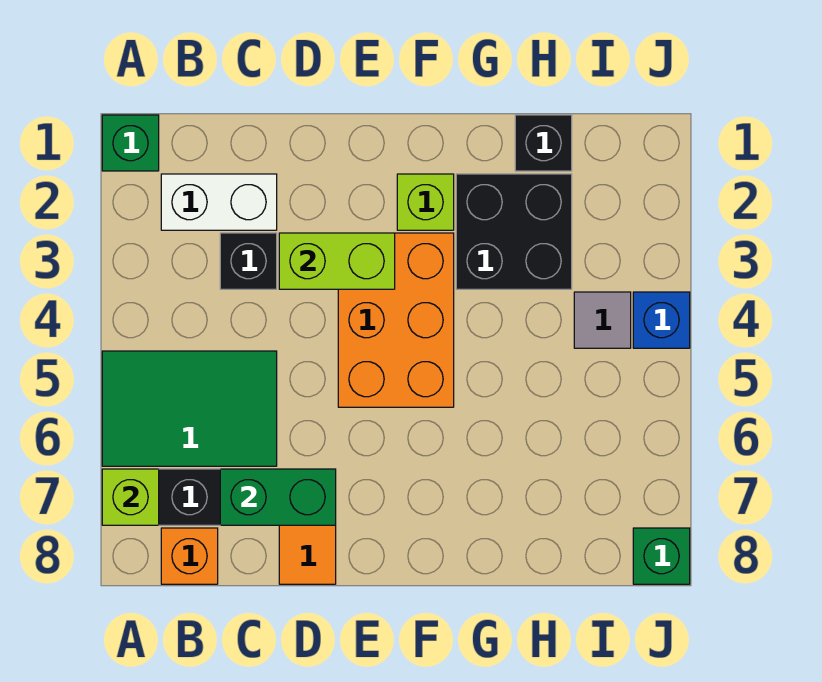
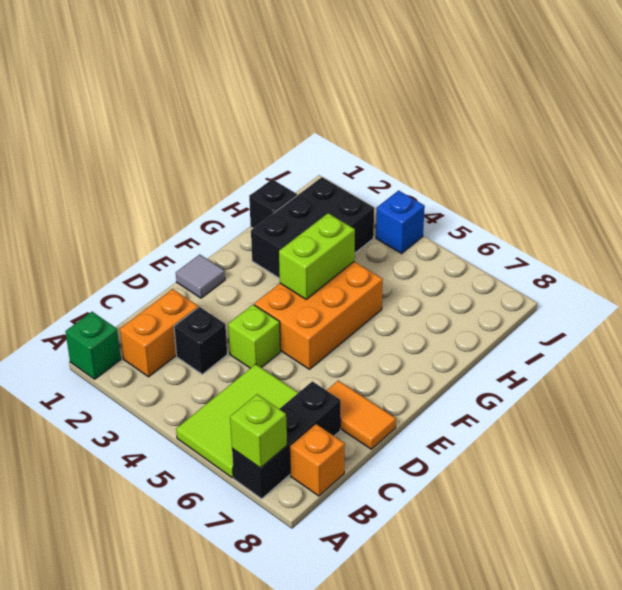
green 2x3 tile [102,351,277,466] -> lime 2x3 tile [176,364,298,478]
white 1x2 brick [161,174,277,230] -> orange 1x2 brick [120,289,198,377]
green 1x2 brick [220,469,336,525] -> none
lime 1x2 brick [279,233,395,289] -> lime 1x2 brick moved to [279,213,355,299]
orange 2x3 brick [338,233,454,407] -> orange 2x3 brick turned to [254,262,383,369]
lime 1x1 brick [397,174,454,230] -> lime 1x1 brick moved to [228,305,280,368]
black 2x2 brick [456,174,572,289] -> black 2x3 brick [251,177,374,278]
grey 1x1 tile [574,292,631,348] -> grey 1x1 tile moved to [176,255,225,298]
green 1x1 brick [633,528,690,584] -> none

